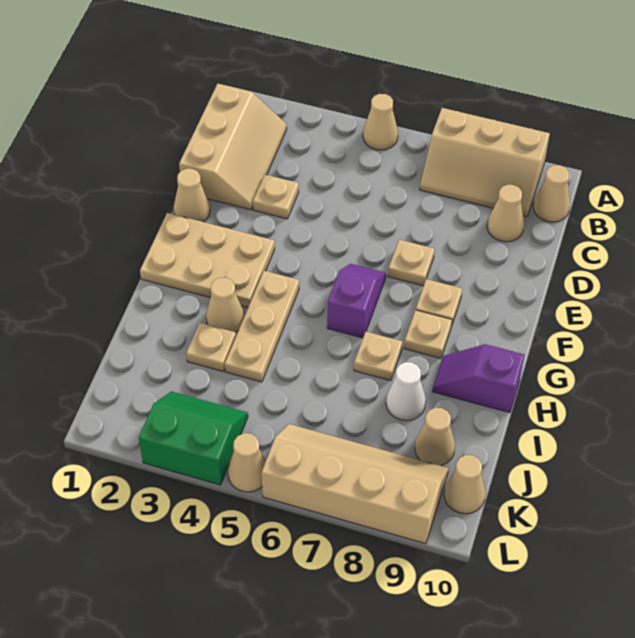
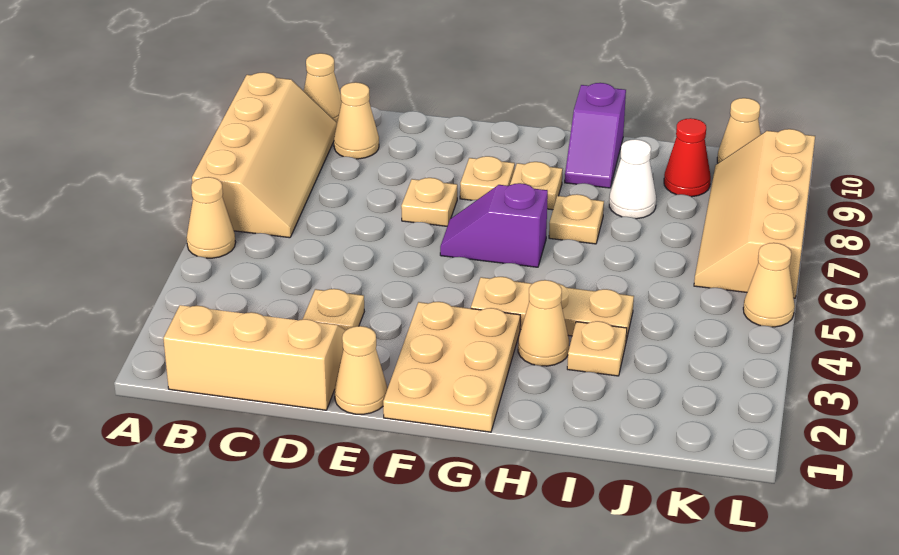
tan 2x3 slope [420,108,550,217] -> tan 2x4 slope [192,72,337,238]
tan 1x1 cone [415,408,455,466] -> red 1x1 cone [664,118,711,197]
green 2x2 slope [139,391,248,485] -> none

